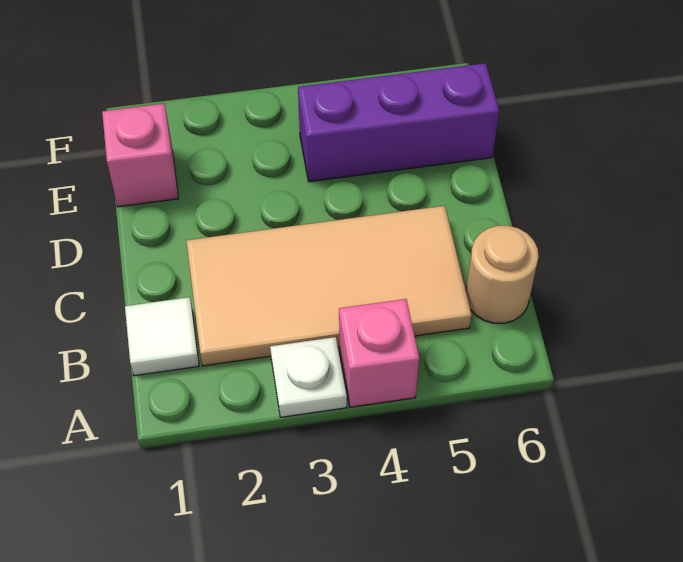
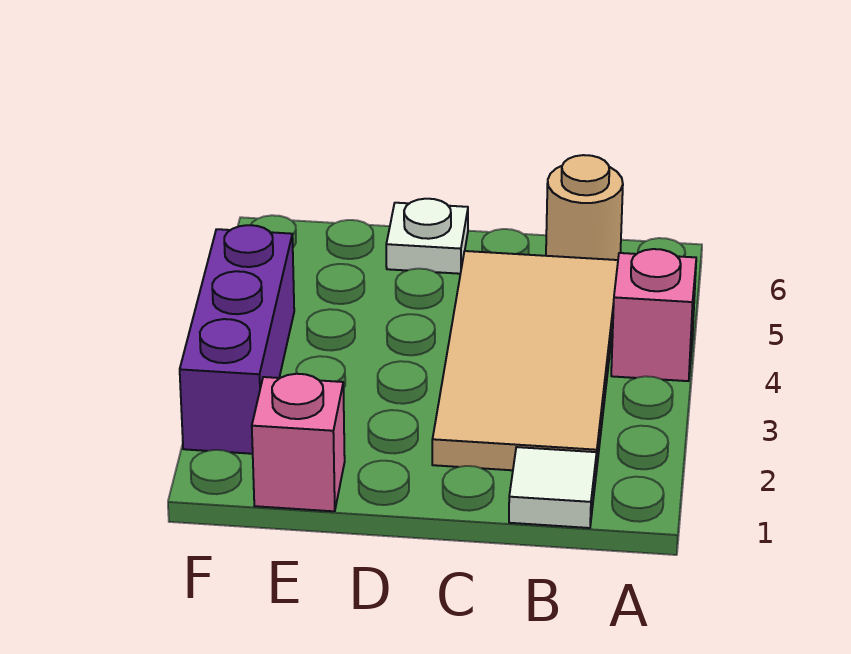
white 1x1 plate [270,337,347,417] -> white 1x1 plate moved to [386,199,468,274]
purple 1x3 brick [298,63,499,182] -> purple 1x3 brick moved to [180,225,294,454]

